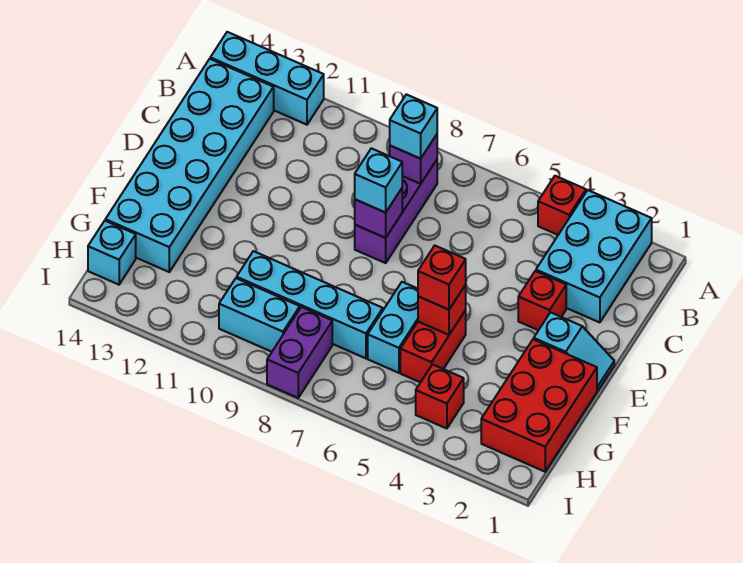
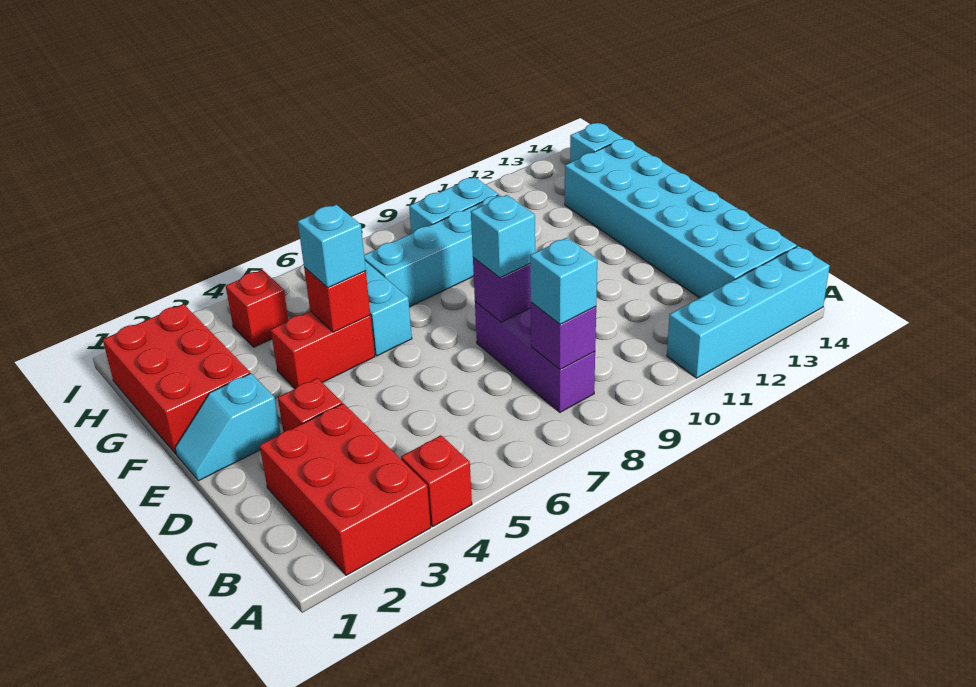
cyan 2x3 brick [536,190,652,323] -> red 2x3 brick [260,403,431,575]
cyan 1x3 brick [210,32,324,125] -> cyan 1x4 brick [667,246,830,378]
red 1x2 brick [400,310,466,382] -> red 1x2 brick turned to [271,311,375,389]
red 1x1 brick [418,246,466,310] -> cyan 1x1 brick [298,205,366,288]
purple 1x2 brick [267,307,332,398] -> none

